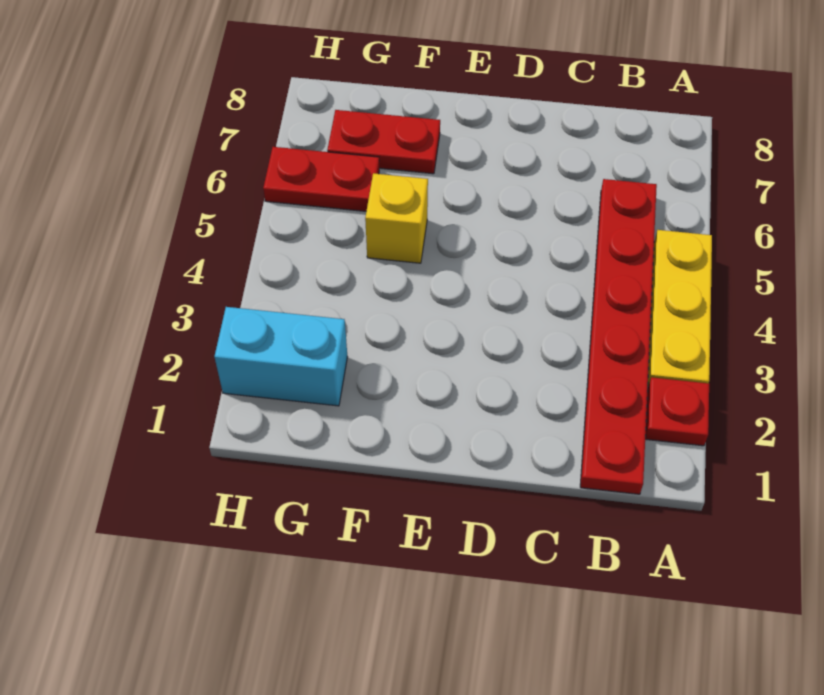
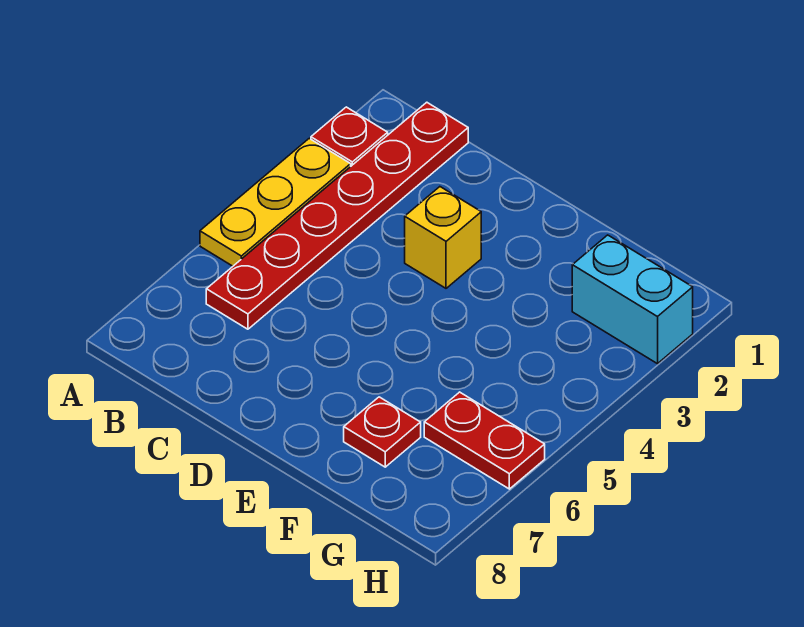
yellow 1x1 brick [365,173,428,263] -> yellow 1x1 brick moved to [405,187,481,288]
red 1x2 plate [327,110,440,174] -> red 1x1 plate [344,397,421,467]

